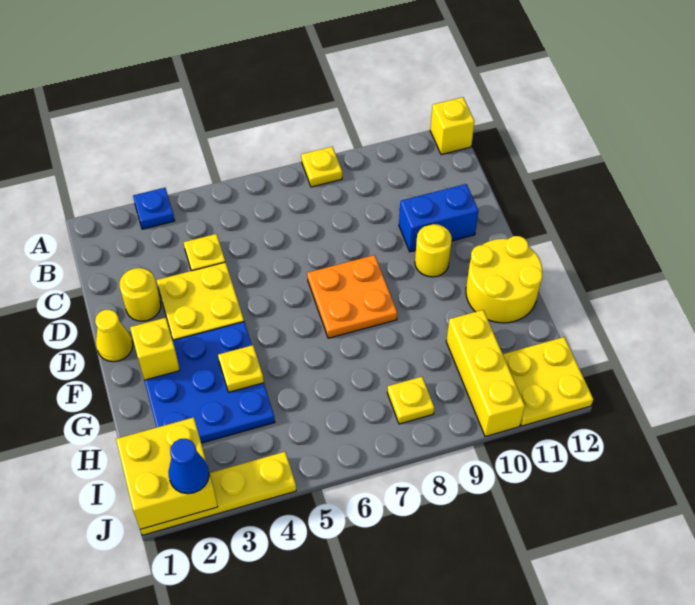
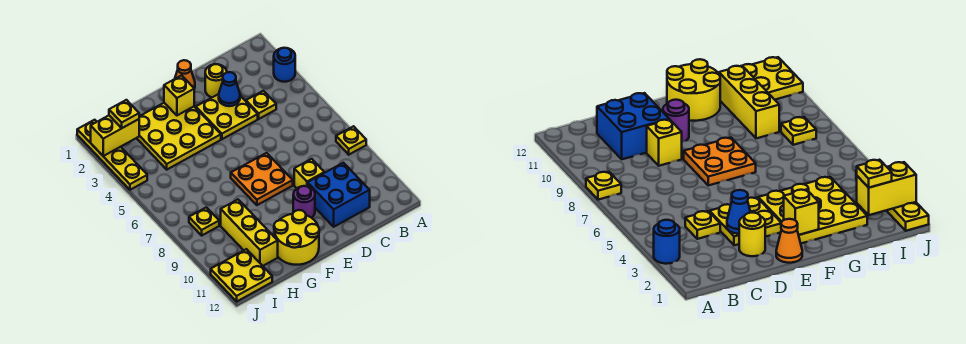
blue 1x1 plate [133,188,175,229] -> blue 1x1 round brick [274,48,295,82]
yellow 1x1 brick [430,97,475,155] -> yellow 1x1 brick moved to [294,159,324,188]
blue 1x2 brick [399,184,478,252] -> blue 2x2 brick [308,163,370,227]
yellow 1x1 cone [95,310,133,362] -> orange 1x1 cone [175,60,195,89]
yellow 1x1 round brick [415,224,452,277] -> purple 1x1 round brick [293,186,315,218]
blue 3x3 plate [144,322,275,443] -> yellow 3x3 plate [137,103,221,169]
yellow 1x1 plate [218,345,264,392] -> yellow 1x1 plate moved to [109,100,139,128]
yellow 1x3 brick [446,310,525,437] -> yellow 1x3 brick turned to [221,200,278,266]
yellow 2x2 brick [116,417,218,529] -> yellow 1x2 brick [91,116,139,156]
blue 1x1 cone [168,439,209,494] -> blue 1x1 cone moved to [219,72,240,106]

